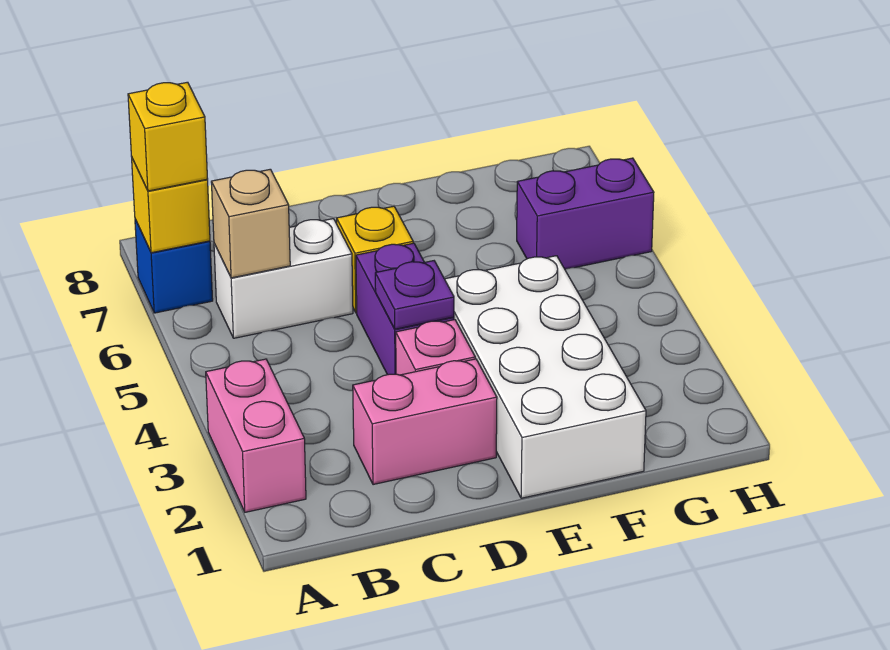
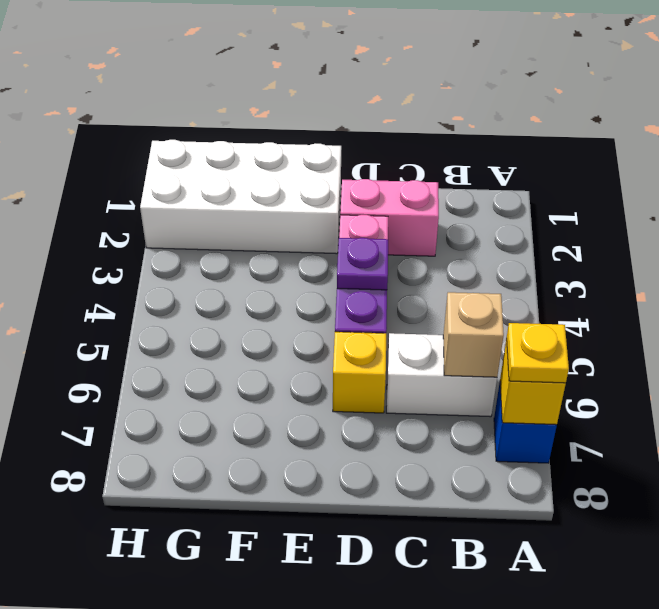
pink 1x2 brick [206,359,306,512] -> none
yellow 1x1 brick [128,82,208,191] -> yellow 1x1 plate [507,323,569,383]
white 2x4 brick [445,256,646,498] -> white 2x4 brick turned to [140,140,341,254]
purple 1x2 brick [517,158,654,269] -> none

